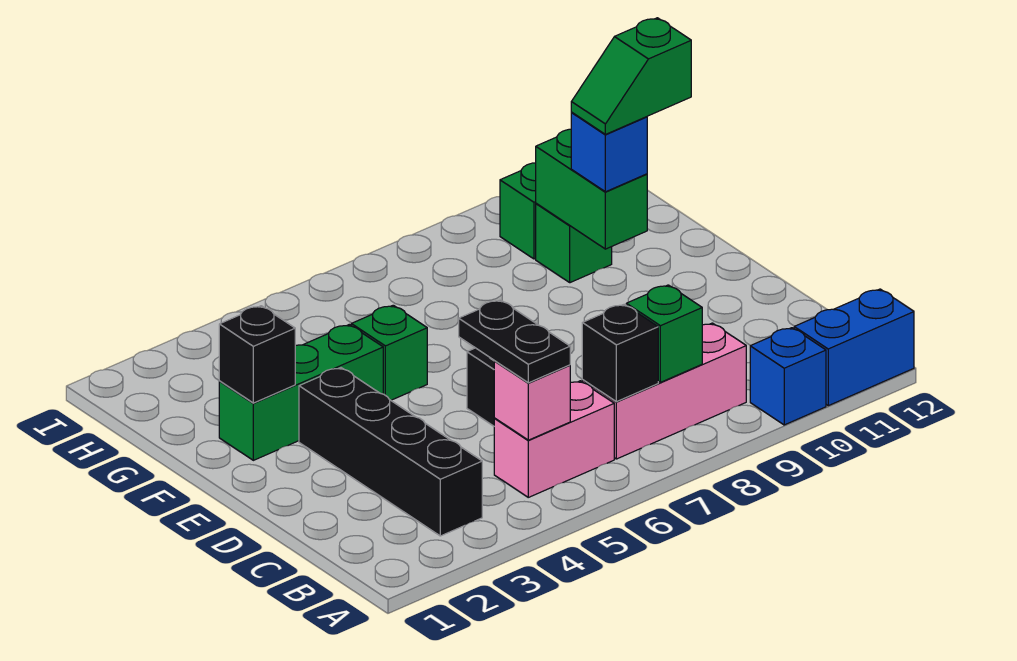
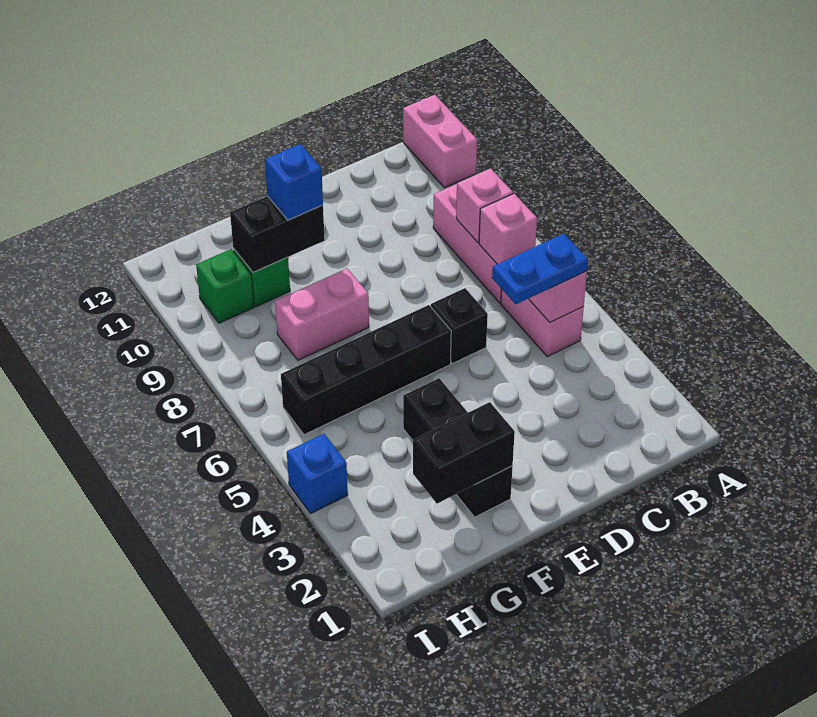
blue 1x1 brick [750,328,826,425] -> blue 1x1 brick moved to [287,434,348,513]
blue 1x2 brick [794,289,914,406] -> pink 1x2 brick [403,95,477,188]
black 1x4 brick [299,368,482,536] -> black 1x4 brick moved to [281,305,451,435]
black 1x2 plate [459,300,570,383] -> blue 1x2 plate [492,234,588,304]
black 1x1 brick [582,304,658,402] -> pink 1x1 brick [479,194,537,264]
green 1x1 brick [626,285,702,382] -> pink 1x1 brick [456,168,513,243]
green 1x3 brick [219,325,383,460] -> black 1x3 brick [403,378,513,517]
black 1x1 brick [219,306,295,403] -> black 1x2 brick [413,402,515,504]
green 1x1 brick [351,305,427,400] -> none
none -> pink 1x2 brick [275,268,369,360]
green 1x2 brick [536,129,647,249] -> black 1x2 brick [230,196,325,272]
green 1x2 slope [571,18,691,134] -> none

